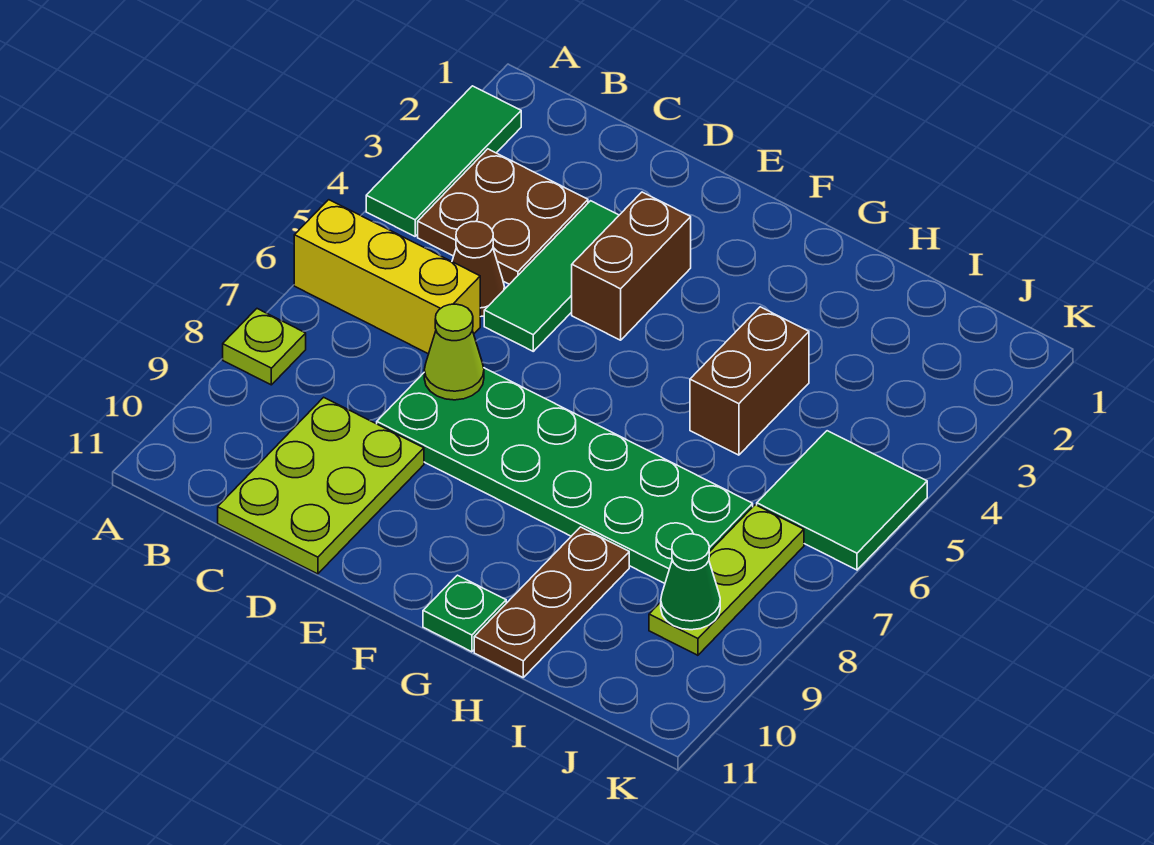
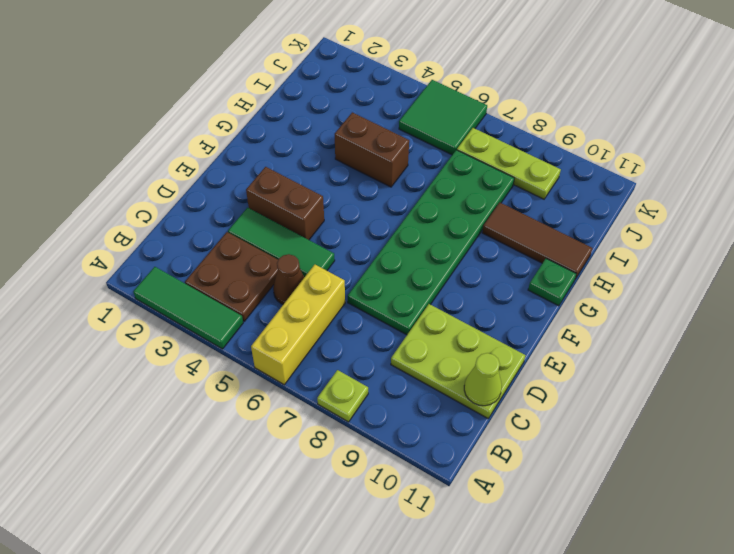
lime 1x1 cone [424,304,484,400] -> lime 1x1 cone moved to [464,353,502,406]
brown 1x3 plate [474,527,629,677] -> brown 1x3 tile [482,202,592,279]
green 1x1 cone [661,534,720,630] -> none

